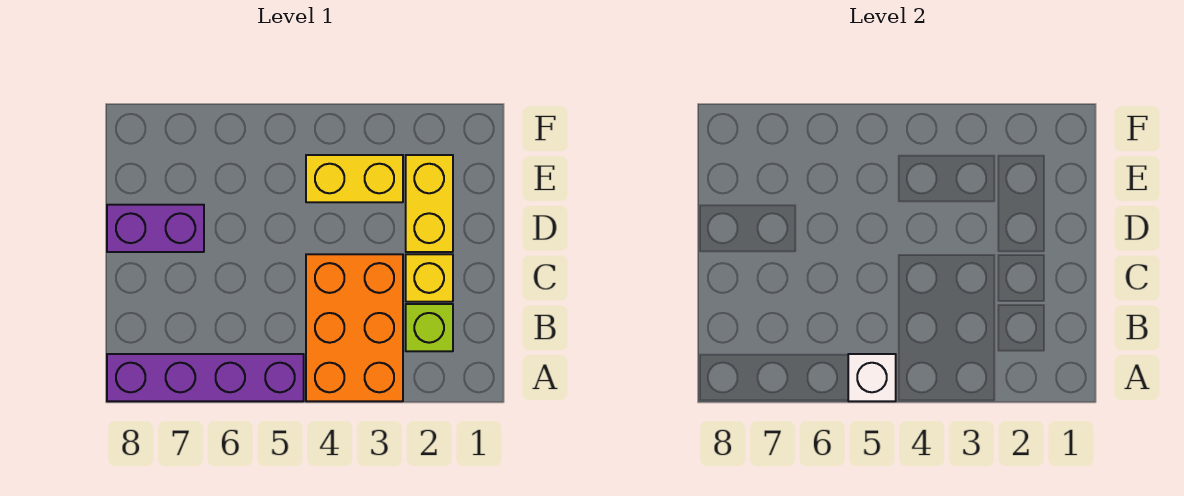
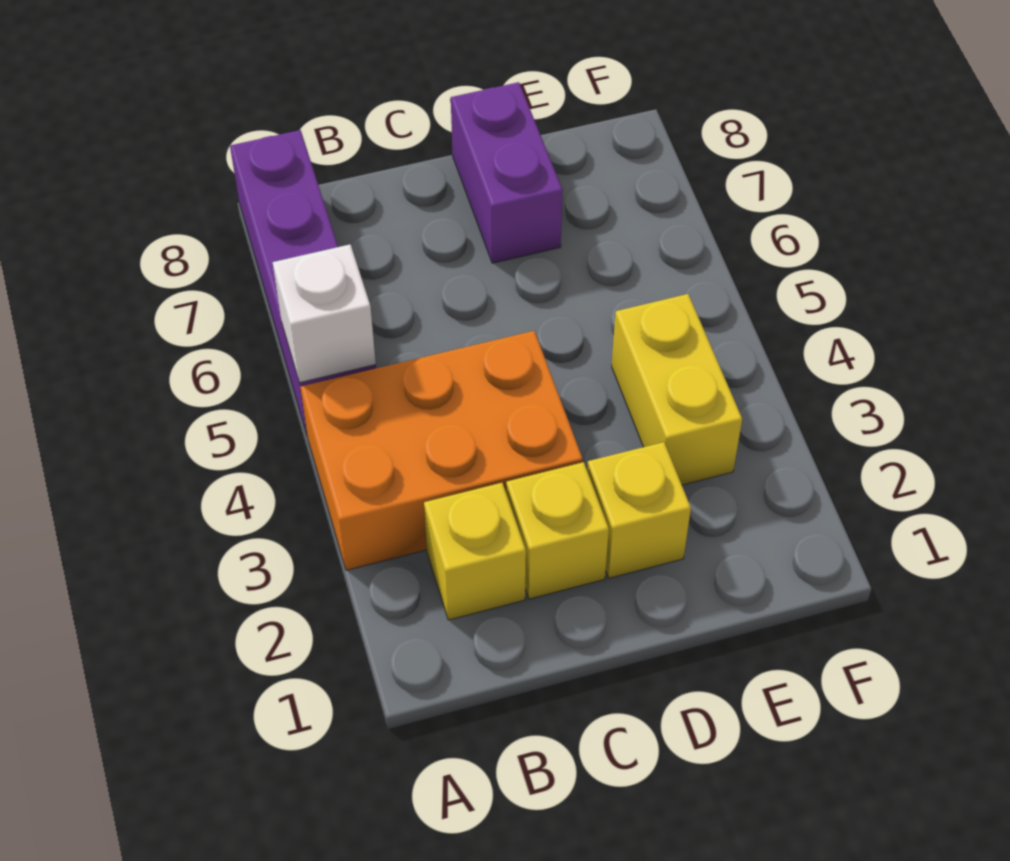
lime 1x1 brick [406,304,453,351] -> yellow 1x1 brick [424,483,526,620]
yellow 1x2 brick [406,155,453,252] -> yellow 1x1 brick [587,442,691,578]

